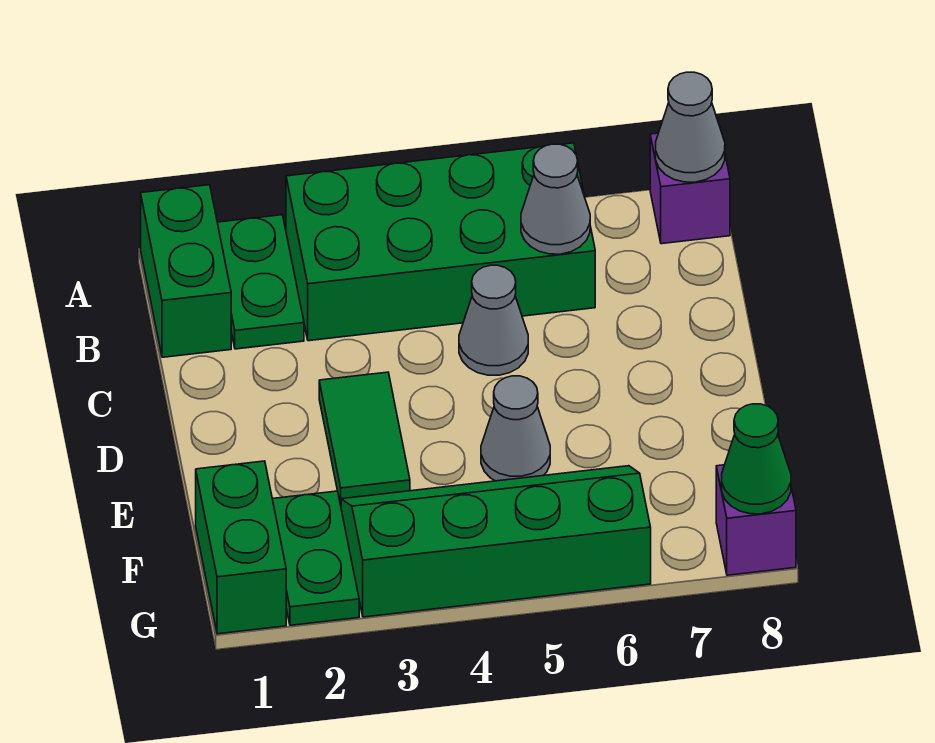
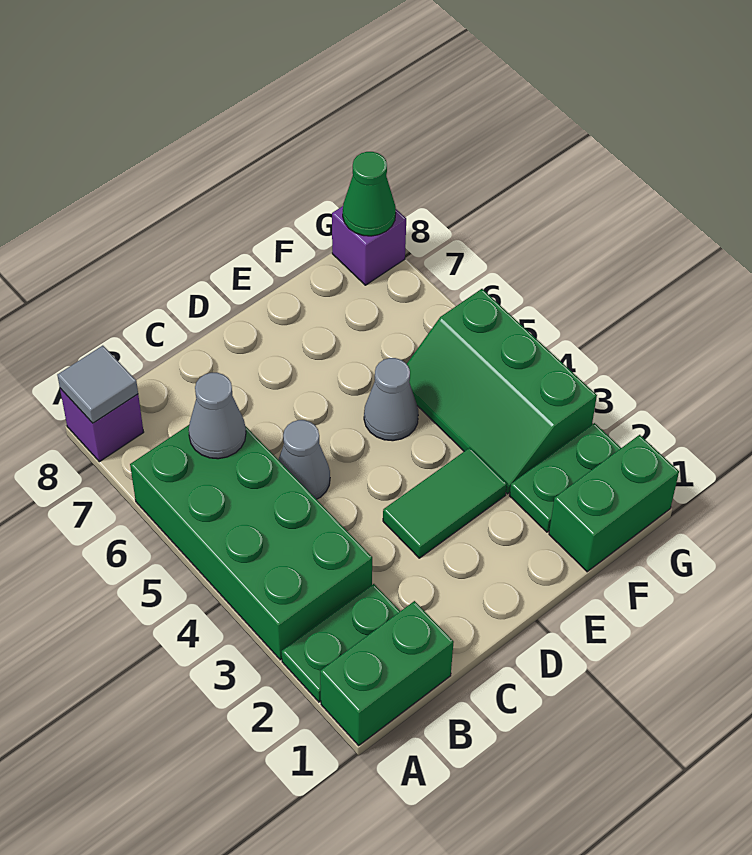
grey 1x1 cone [656,72,725,182] -> grey 1x1 tile [57,346,138,423]
green 2x4 slope [341,466,651,617] -> green 2x3 slope [407,289,597,494]

